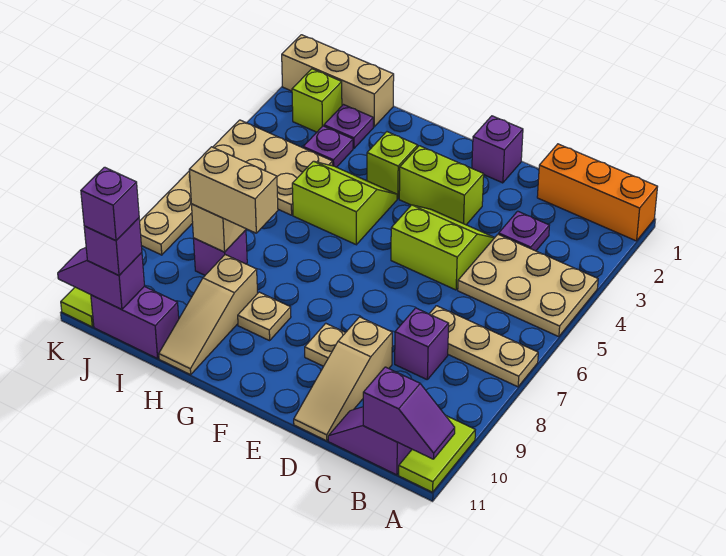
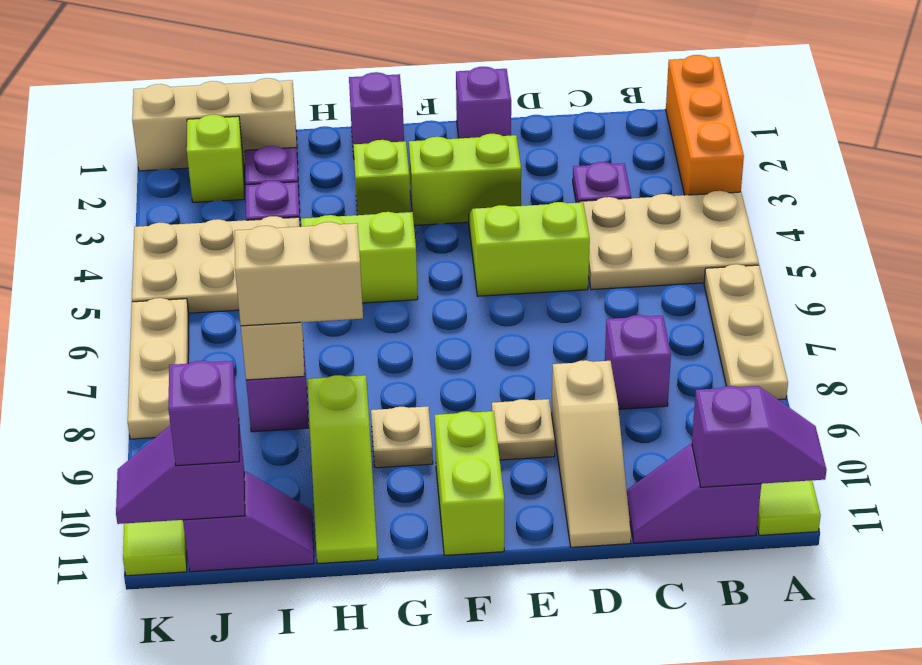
orange 1x3 brick [537,144,657,241] -> orange 1x3 brick turned to [666,55,744,195]
tan 1x3 plate [430,306,538,387] -> tan 1x3 plate turned to [704,264,788,400]
none -> lime 1x2 brick [435,411,504,555]
tan 1x3 slope [159,255,258,375] -> lime 1x3 slope [308,375,378,564]
purple 1x2 brick [91,286,179,359] -> purple 1x2 slope [183,472,314,572]
purple 1x1 brick [81,167,139,241] -> purple 1x1 brick moved to [349,72,404,156]

